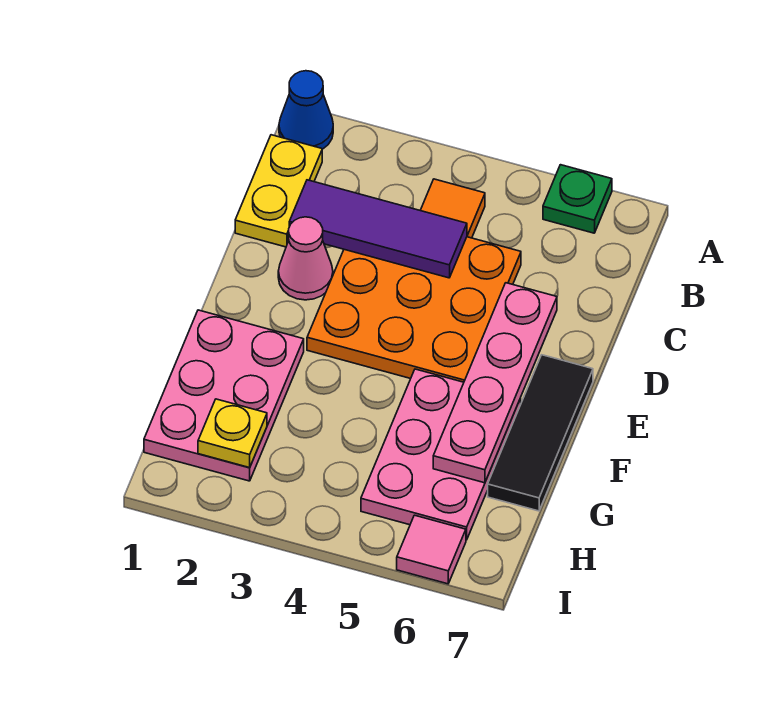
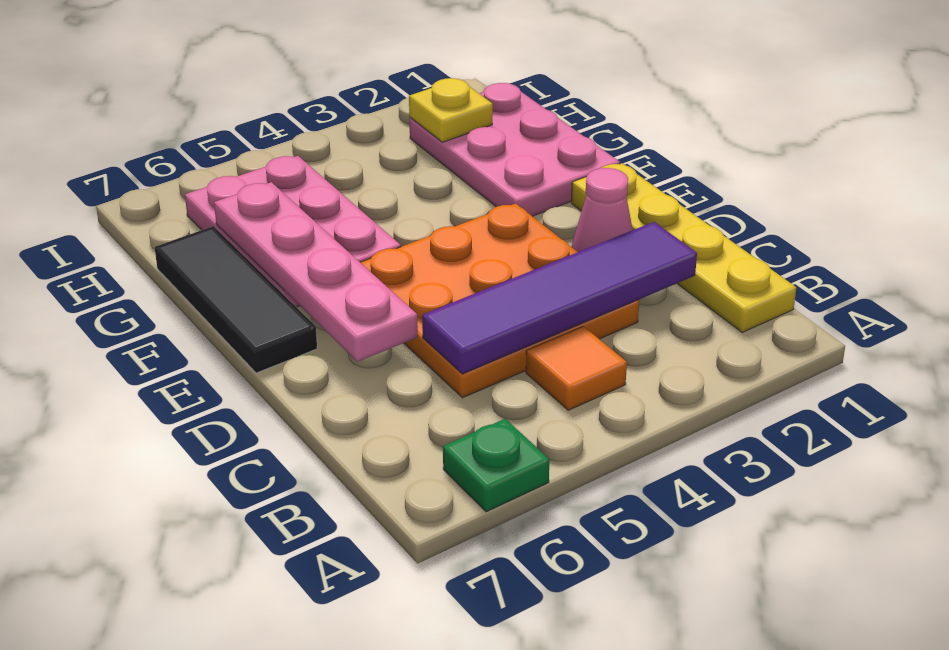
blue 1x1 cone [279,71,333,149] -> none
yellow 1x2 plate [235,135,322,247] -> yellow 1x4 plate [571,163,796,332]
purple 1x3 tile [289,180,467,278] -> purple 1x4 tile [422,222,697,374]
pink 1x1 tile [397,515,466,584] -> none

